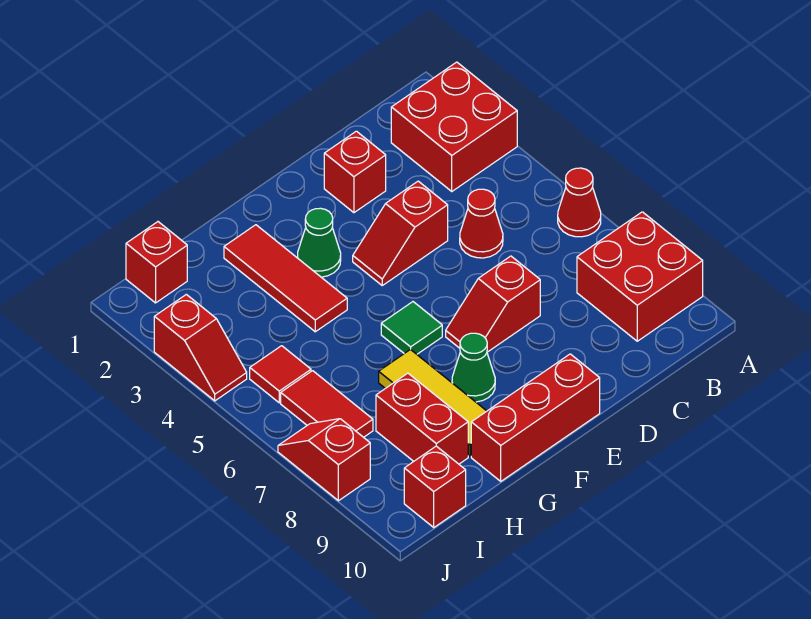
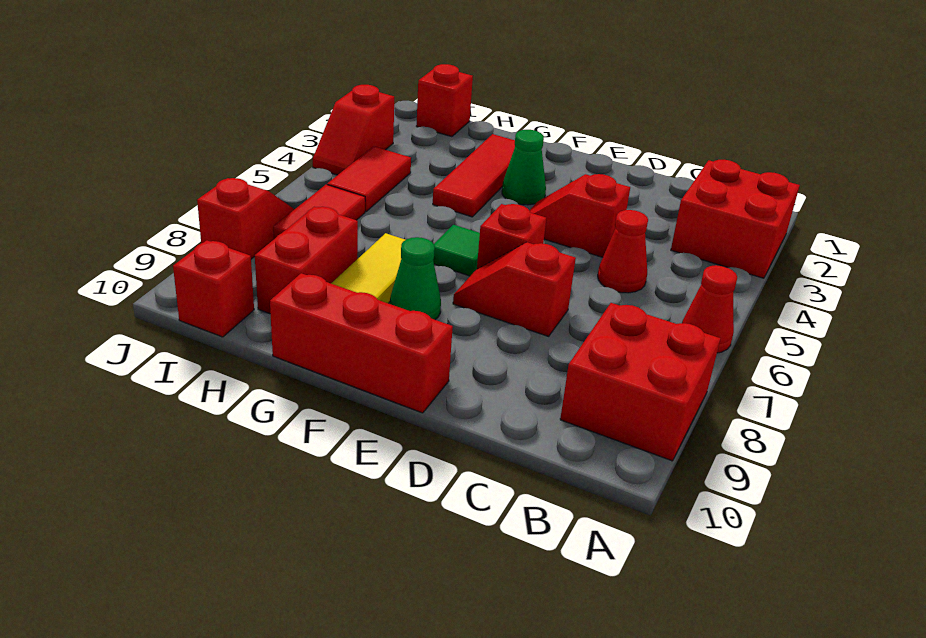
red 1x1 brick [324,131,386,213] -> red 1x1 brick moved to [477,204,546,269]
red 1x1 tile [250,346,311,403] -> red 1x2 tile [327,146,411,212]

